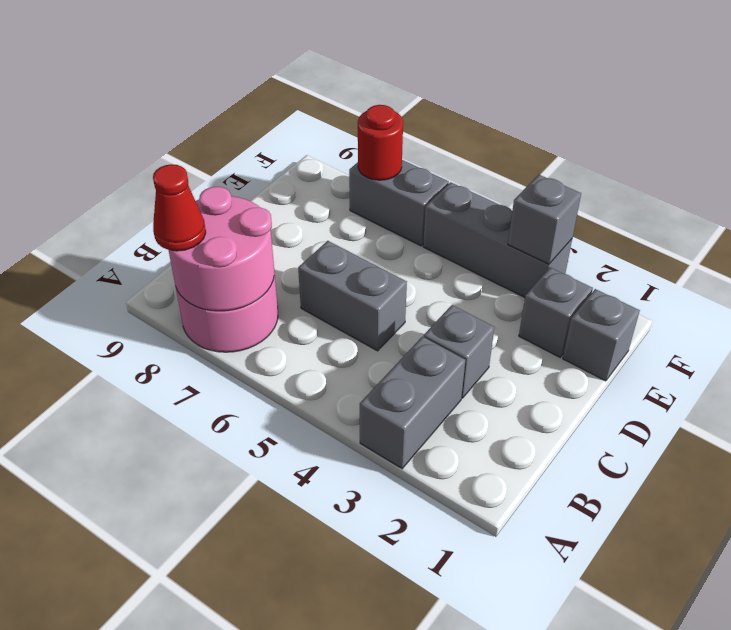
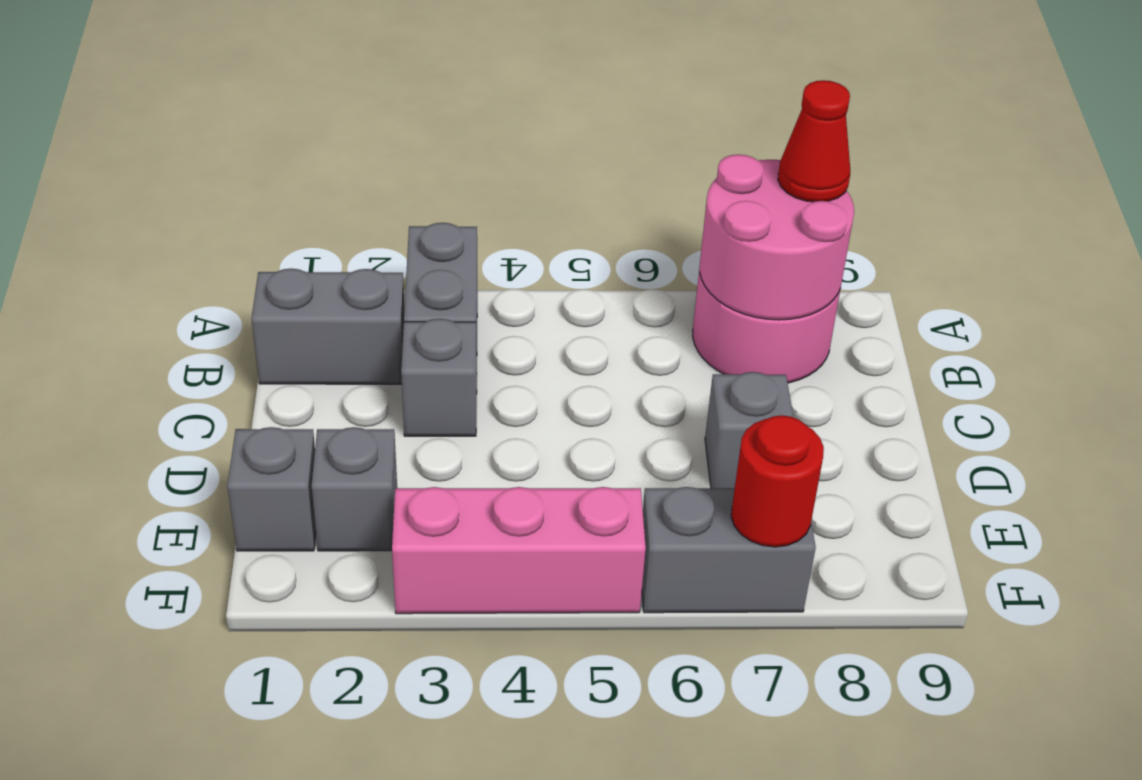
grey 1x2 brick [298,241,407,351] -> grey 1x2 brick moved to [252,268,405,384]
grey 1x3 brick [423,182,572,297] -> pink 1x3 brick [392,487,646,614]
grey 1x1 brick [508,175,581,264] -> grey 1x1 brick moved to [705,372,793,488]

